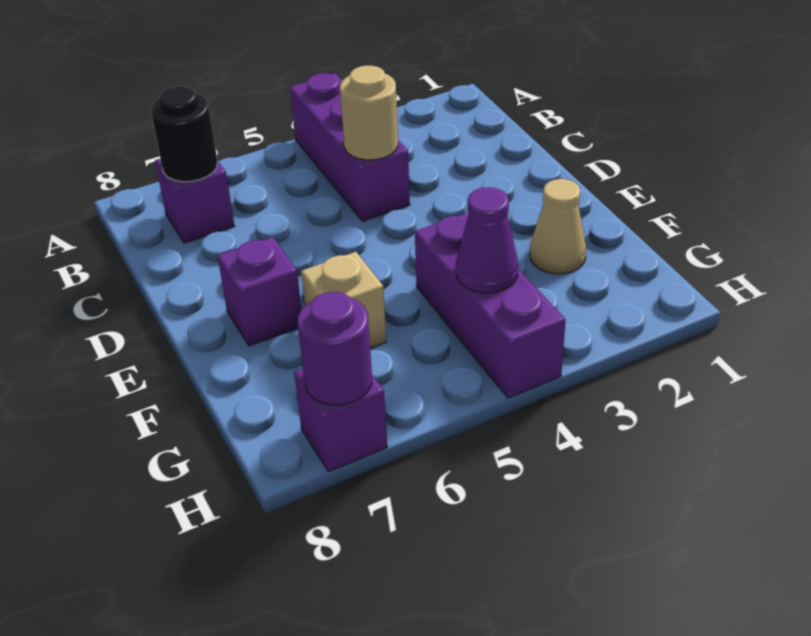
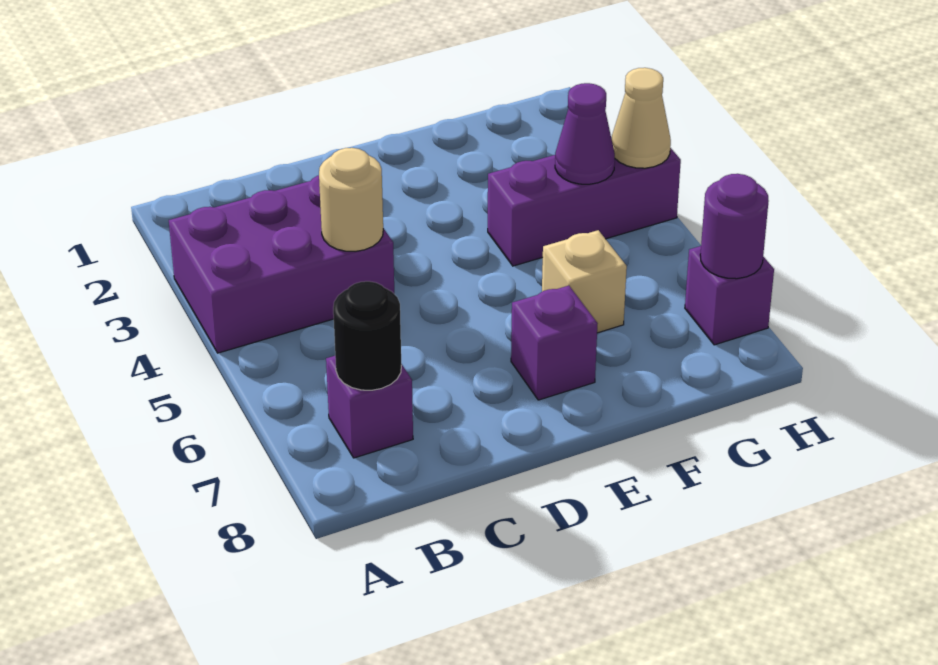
purple 1x3 brick [290,73,410,221] -> purple 2x3 brick [169,175,394,353]
tan 1x1 cone [530,179,586,274] -> tan 1x1 cone moved to [612,68,671,168]

